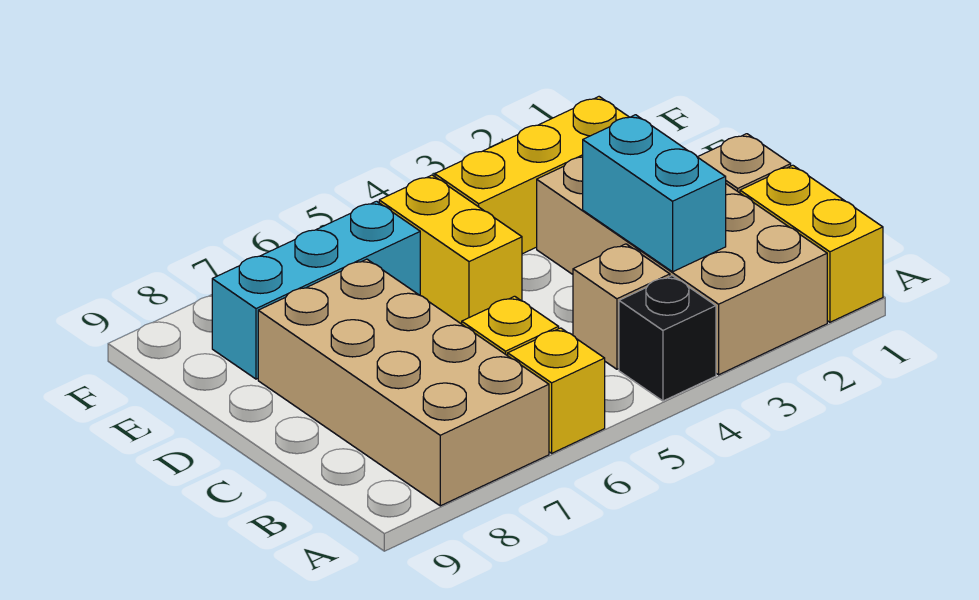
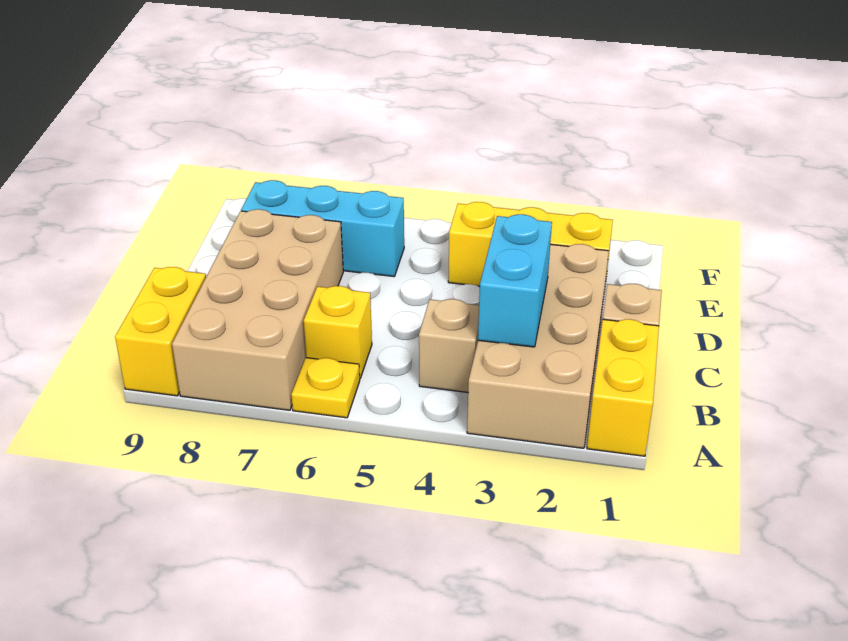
black 1x1 brick [619,276,716,401] -> none
yellow 1x1 brick [508,328,605,453] -> yellow 1x1 plate [291,358,360,418]
yellow 1x2 brick [379,175,522,324] -> yellow 1x2 brick moved to [115,267,206,396]

